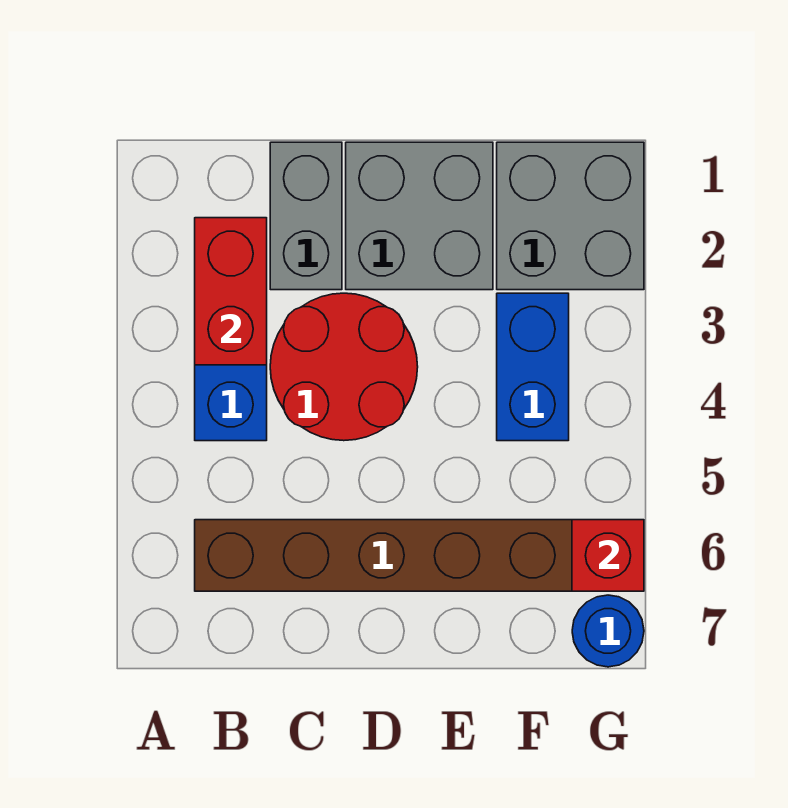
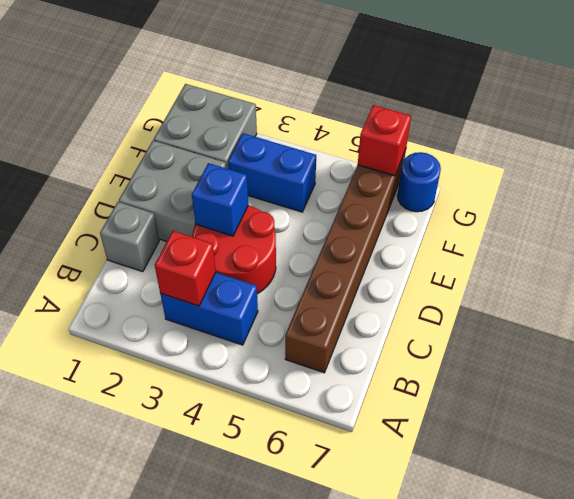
red 1x2 brick [195,218,267,365] -> red 1x1 brick [155,231,216,306]
grey 1x2 brick [270,142,342,290] -> grey 1x1 brick [100,202,159,272]
none -> blue 1x1 brick [192,163,248,236]

